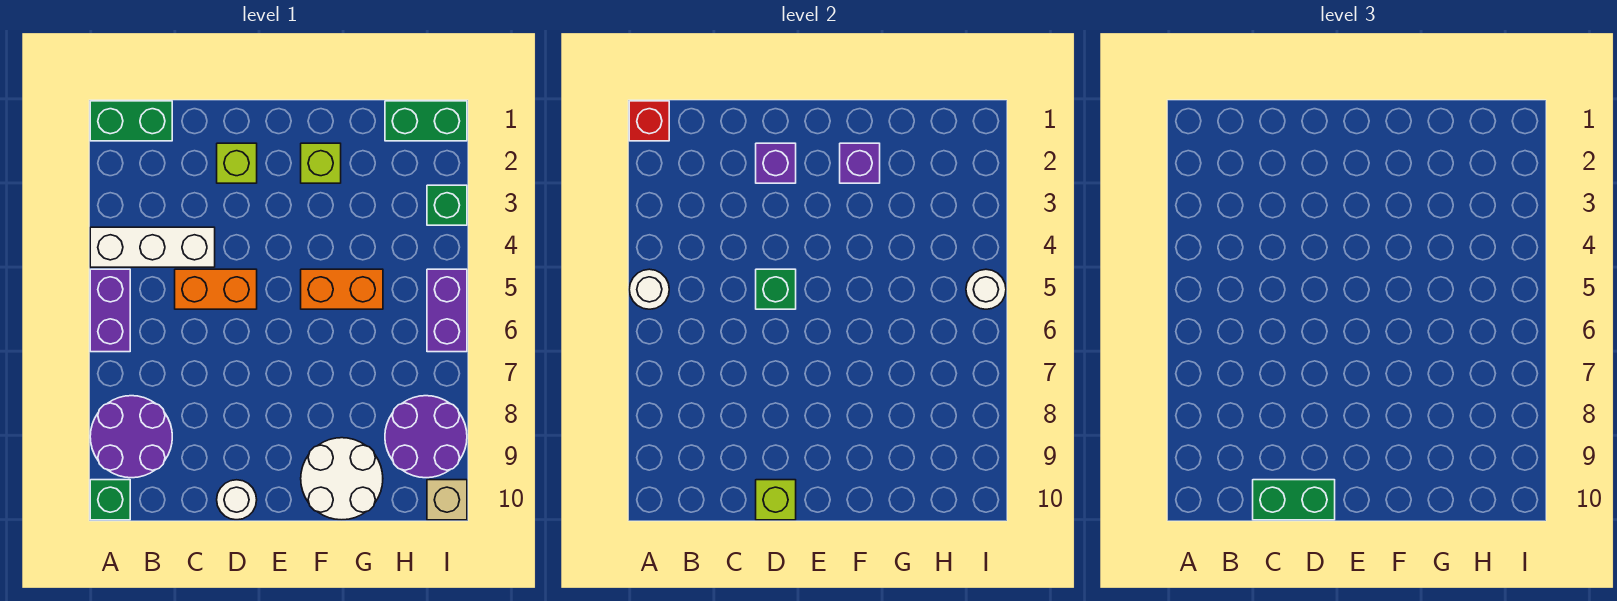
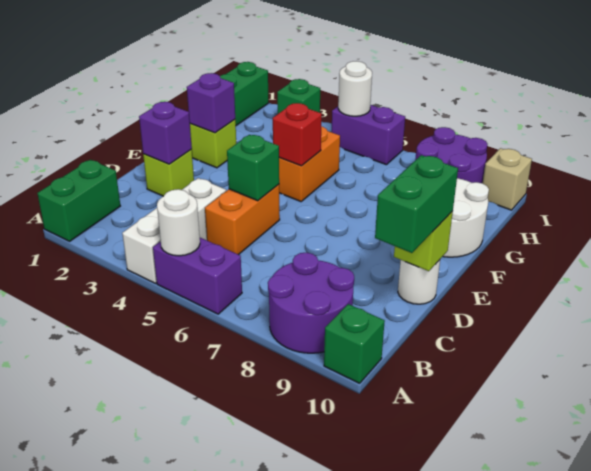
red 1x1 brick [629,101,669,141] -> red 1x1 brick moved to [273,103,322,166]

